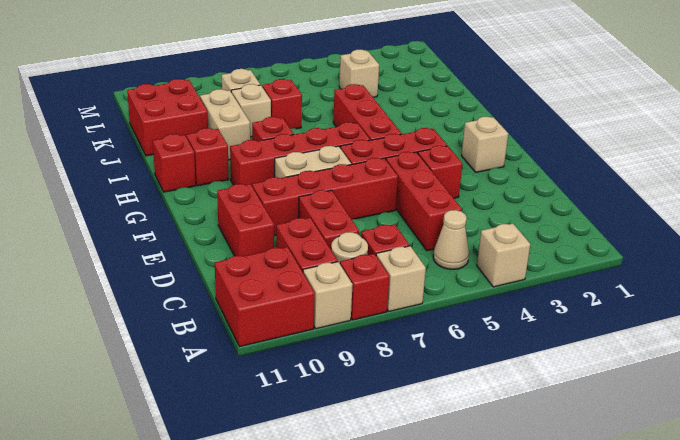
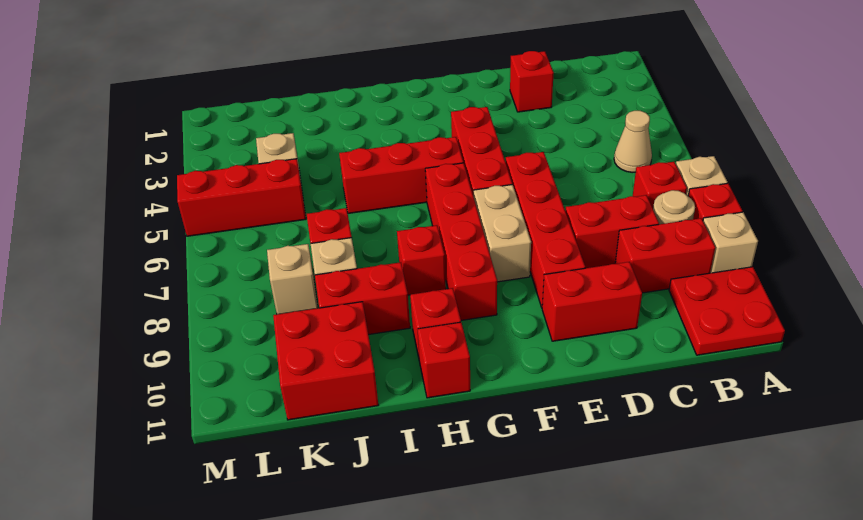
tan 1x1 brick [477,224,530,287] -> none
red 2x2 brick [215,247,315,347] -> red 2x2 plate [669,267,785,355]
red 1x3 brick [386,152,462,251] -> red 1x3 brick moved to [177,159,306,236]
red 1x1 brick [418,146,462,198] -> red 1x1 brick moved to [510,51,554,112]
tan 1x1 brick [462,117,508,172] -> none
tan 1x2 brick [200,89,250,160] -> red 1x2 brick [315,262,410,335]

